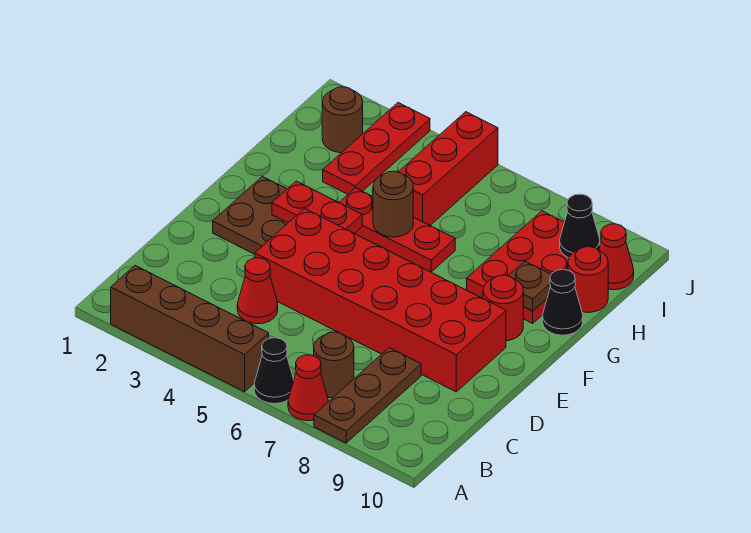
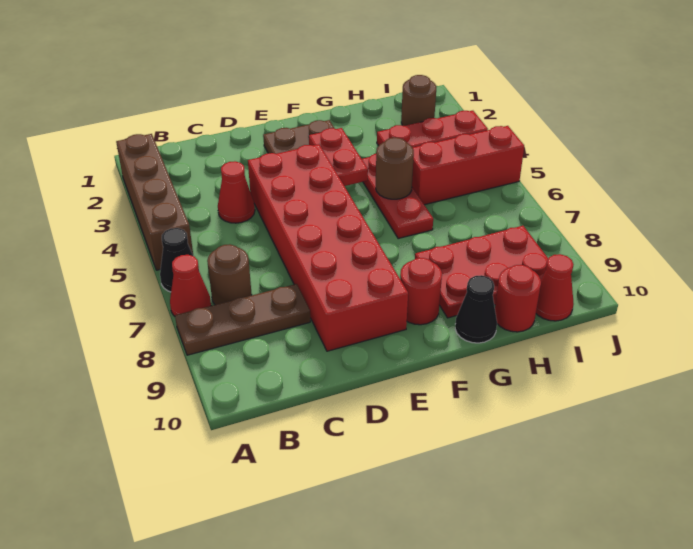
brown 1x1 plate [509,261,551,311] -> none
black 1x1 cone [560,194,600,258] -> none

